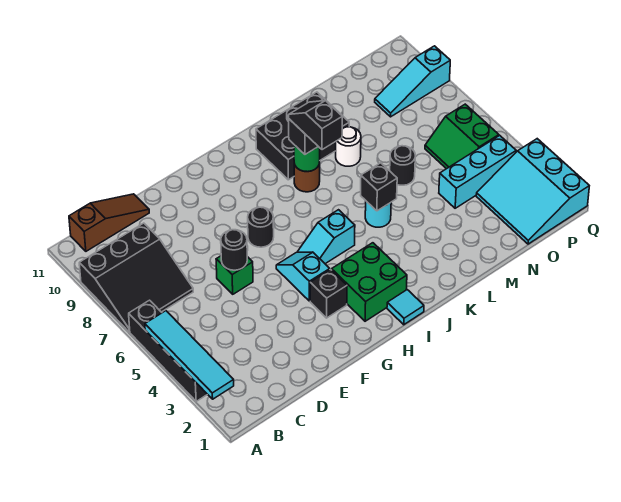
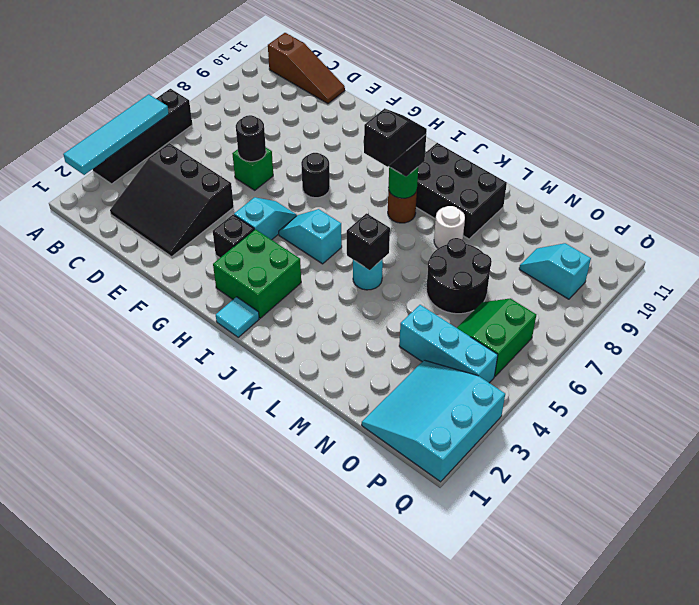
black 3x3 slope [79,223,193,332] -> black 3x3 slope moved to [110,143,234,257]
black 1x1 round brick [390,146,415,185] -> black 2x2 round brick [427,238,492,314]
cyan 1x3 slope [375,46,450,117] -> cyan 1x2 slope [519,243,591,299]

